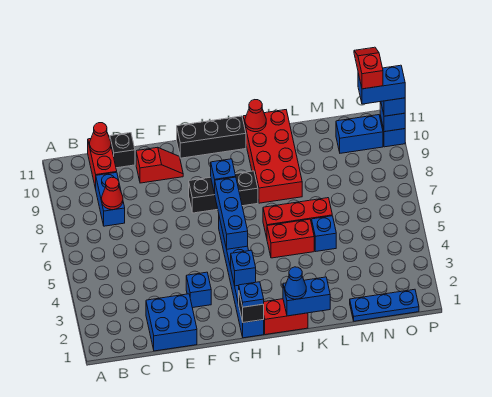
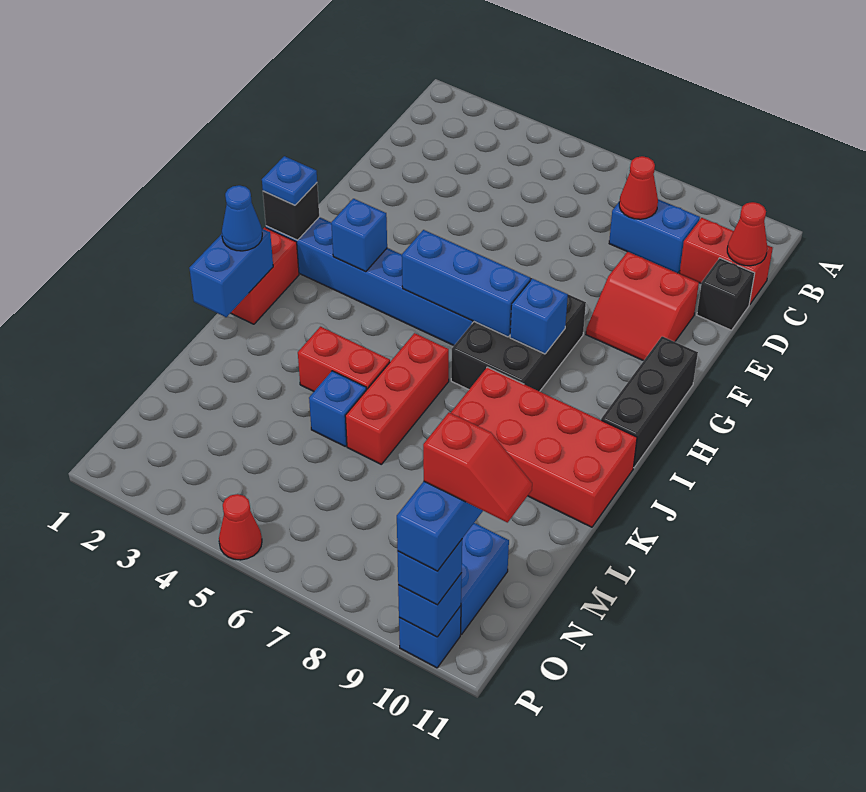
blue 2x2 brick [146,294,197,351] -> none
red 1x2 slope [136,147,183,183] -> red 2x2 slope [586,252,699,361]
blue 1x1 brick [186,272,211,308] -> none
black 1x3 brick [189,171,258,213] -> black 2x3 brick [451,278,586,391]
red 1x2 brick [267,219,314,258] -> red 1x2 brick turned to [298,327,390,391]
red 1x1 cone [245,100,266,132] -> red 1x1 cone moved to [219,494,262,560]
blue 1x3 plate [350,289,419,321] -> none

